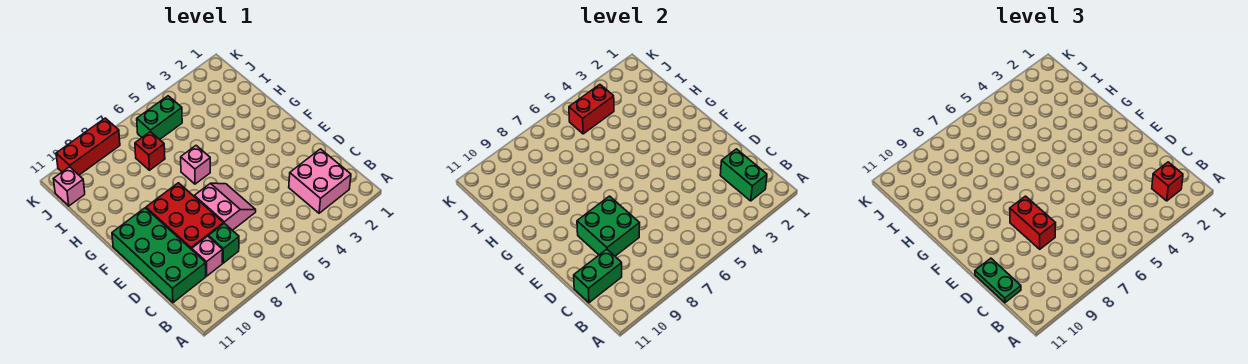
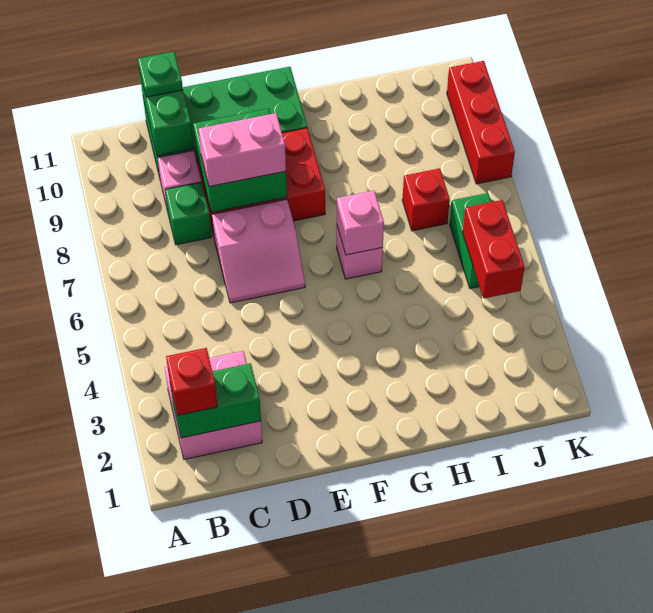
green 1x2 plate [975,258,1021,303] -> green 1x1 plate [138,52,183,97]
red 1x2 brick [1010,196,1056,249] -> pink 1x2 brick [199,113,286,187]
pink 1x1 brick [54,167,85,206] -> pink 1x1 brick moved to [337,191,384,255]

